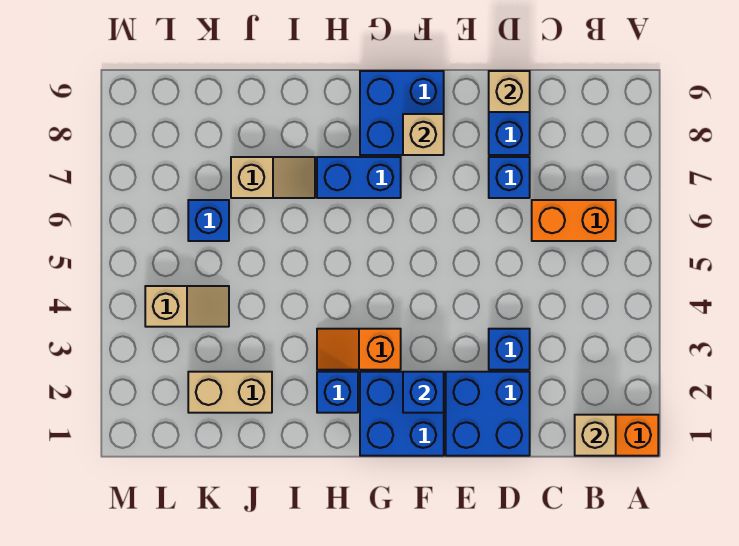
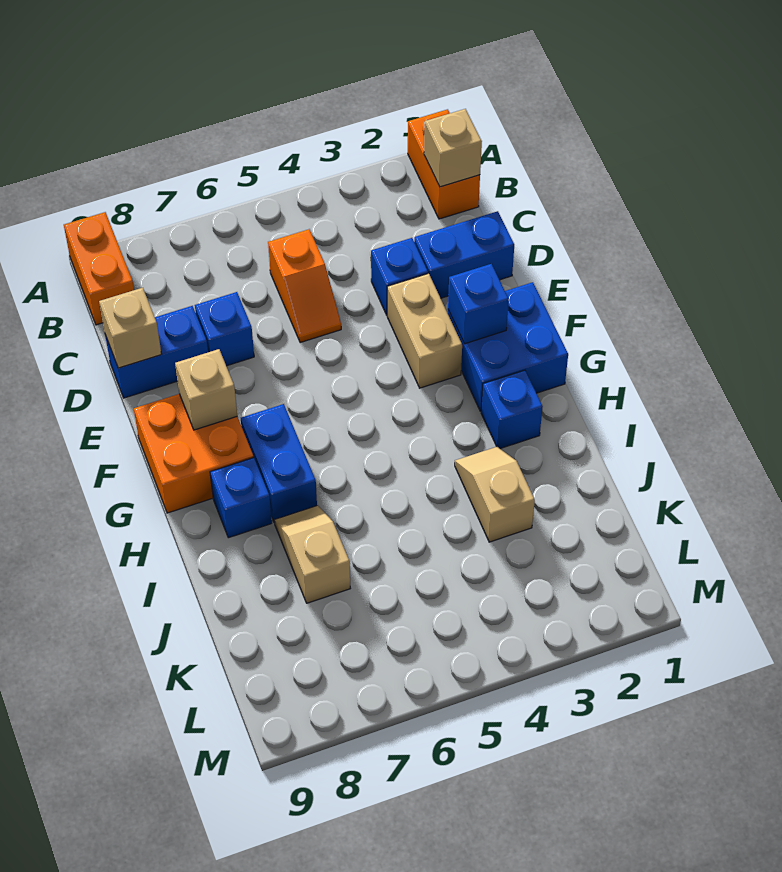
orange 1x2 brick [532,200,616,241] -> orange 1x2 brick moved to [64,212,134,325]
blue 2x2 brick [446,372,530,456] -> blue 1x2 brick [414,211,514,298]
blue 2x2 brick [360,71,444,155] -> orange 2x2 brick [134,394,253,513]
orange 1x2 slope [317,329,401,370] -> orange 1x2 slope moved to [268,229,341,343]
tan 1x2 brick [188,372,272,413] -> tan 1x2 brick moved to [387,273,462,388]
tan 1x2 slope [145,286,229,327] -> tan 1x2 slope moved to [455,447,535,542]
blue 1x1 brick [188,200,229,241] -> blue 1x1 brick moved to [210,458,272,538]

